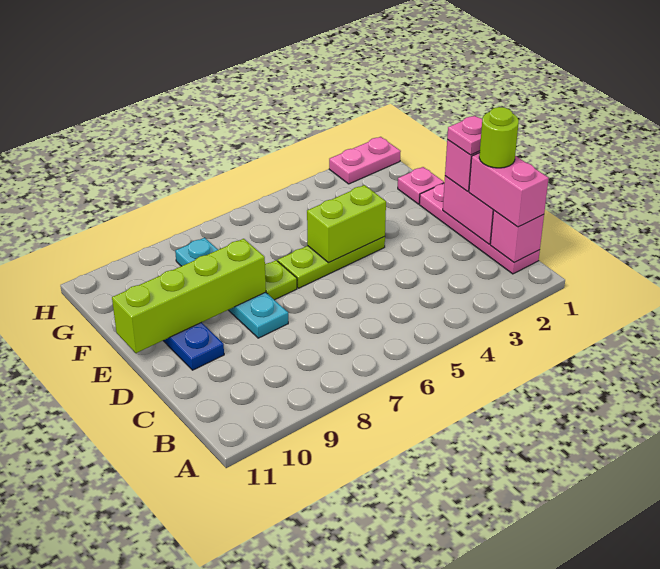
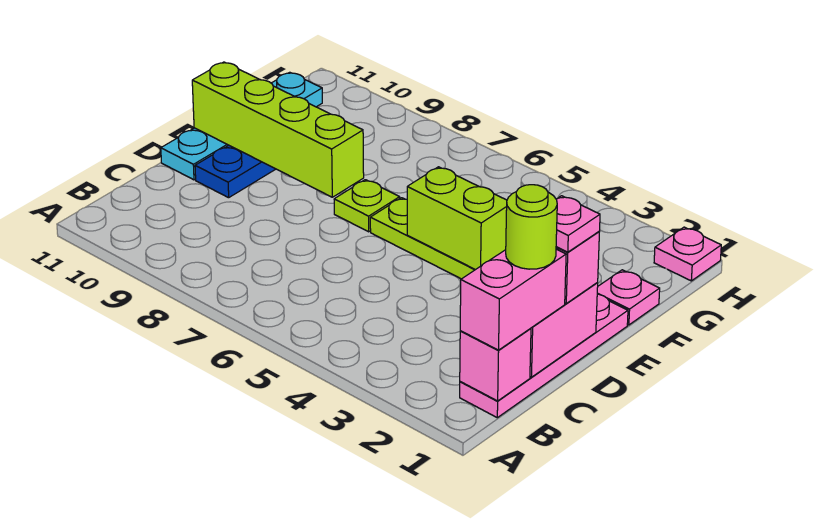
cyan 1x4 plate [175,238,288,338] -> cyan 1x4 plate moved to [161,72,322,180]
pink 1x2 plate [329,137,401,184] -> pink 1x1 plate [654,227,721,281]

